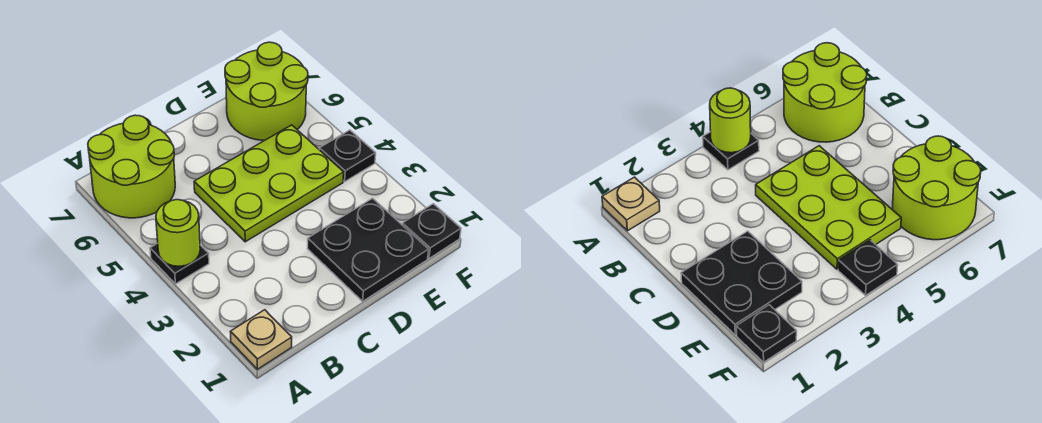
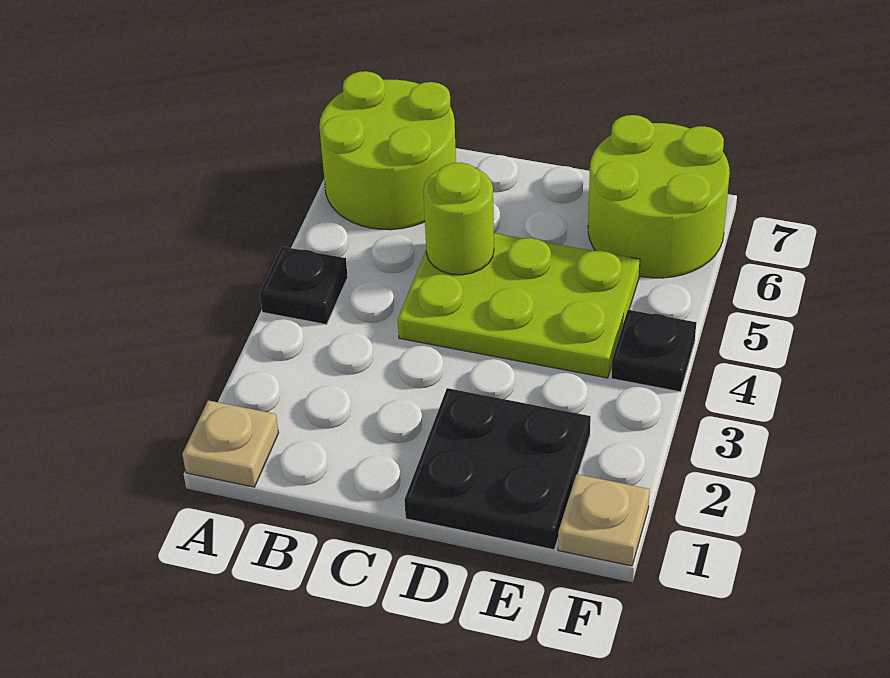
lime 1x1 round brick [156,200,200,266] -> lime 1x1 round brick moved to [423,163,494,275]
black 1x1 plate [402,204,461,258] -> tan 1x1 plate [558,474,650,566]

